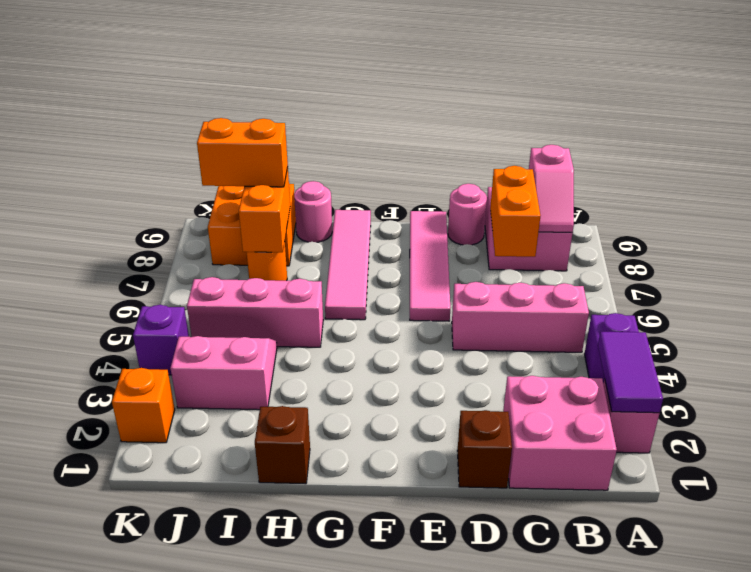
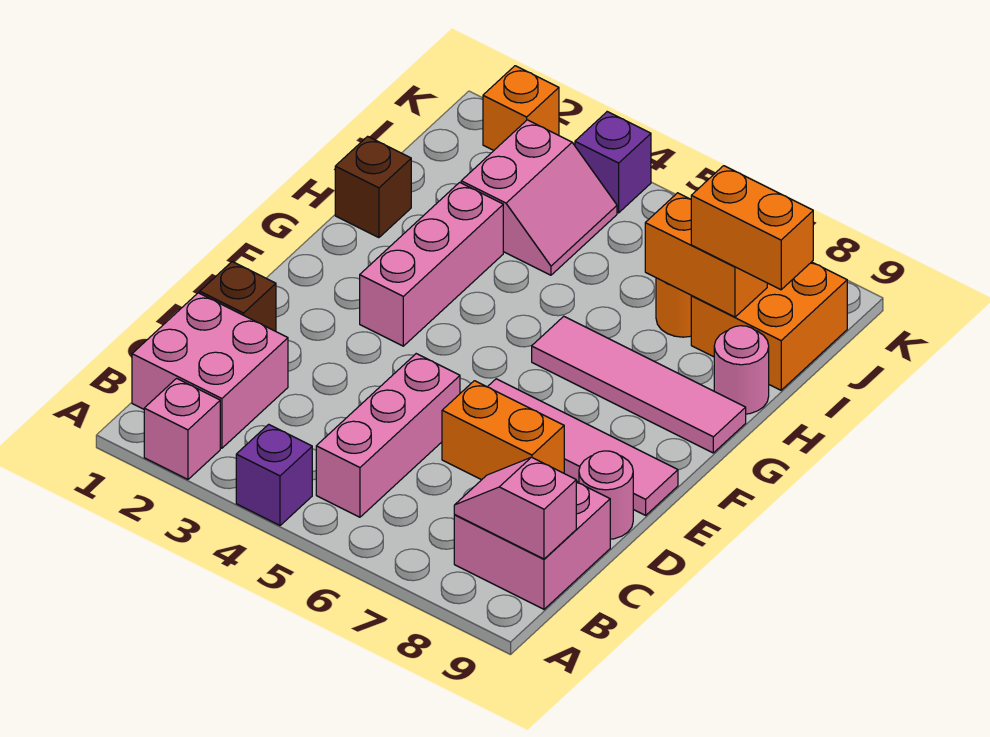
purple 1x2 tile [598,331,663,413] -> none
pink 1x3 brick [187,277,323,347] -> pink 1x3 brick moved to [360,182,503,346]
orange 1x2 brick [197,118,288,187] -> orange 1x2 brick turned to [691,166,813,290]

